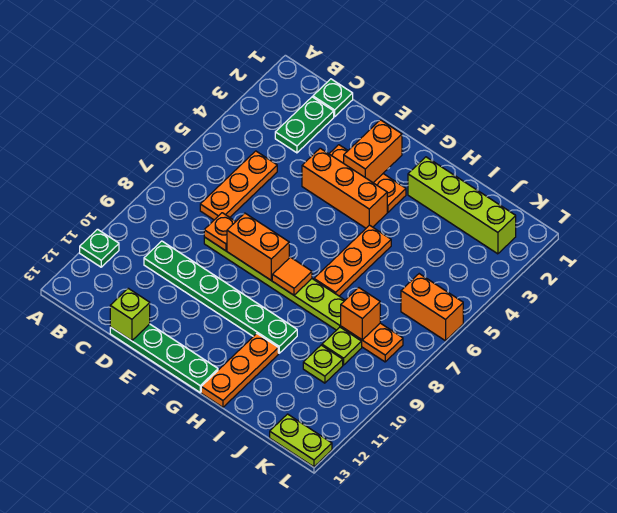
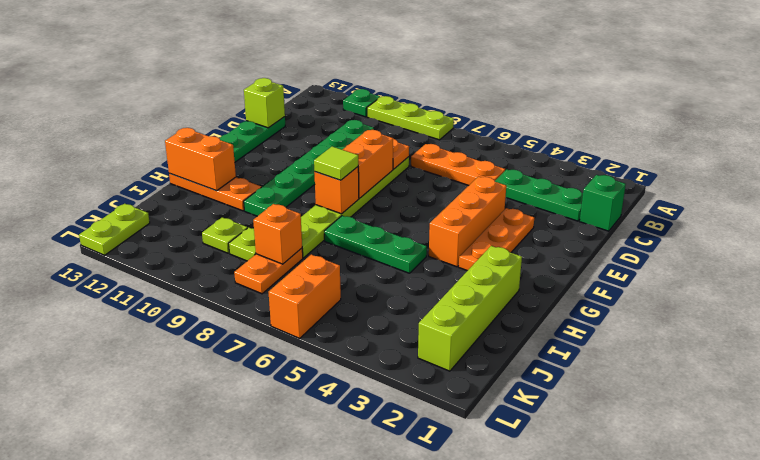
none -> lime 1x3 plate [367,96,454,140]
green 1x1 plate [313,79,353,117] -> green 1x1 brick [580,175,626,231]
green 1x2 plate [275,97,334,153] -> green 1x3 plate [495,169,583,221]
orange 1x2 brick [344,120,402,183] -> orange 1x2 brick moved to [165,128,236,191]
orange 1x1 tile [272,257,312,295] -> orange 1x1 brick [314,167,359,214]
none -> lime 1x1 tile [314,147,358,180]
orange 1x3 plate [314,225,391,296] -> green 1x3 plate [324,216,427,273]

